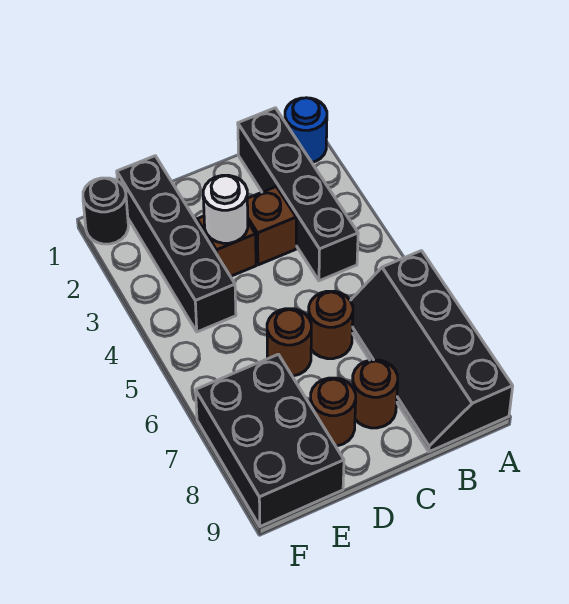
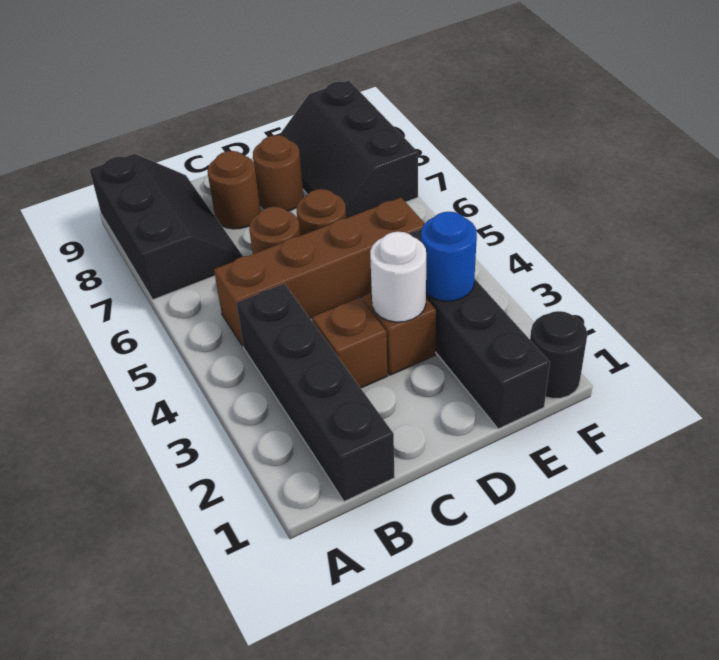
blue 1x1 round brick [285,98,327,162] -> blue 1x1 round brick moved to [421,212,477,301]
black 2x4 slope [350,251,513,452] -> black 2x3 slope [89,154,243,300]
none -> brown 1x4 brick [214,198,425,346]
black 2x3 brick [196,354,344,527] -> black 2x3 slope [280,81,418,218]

